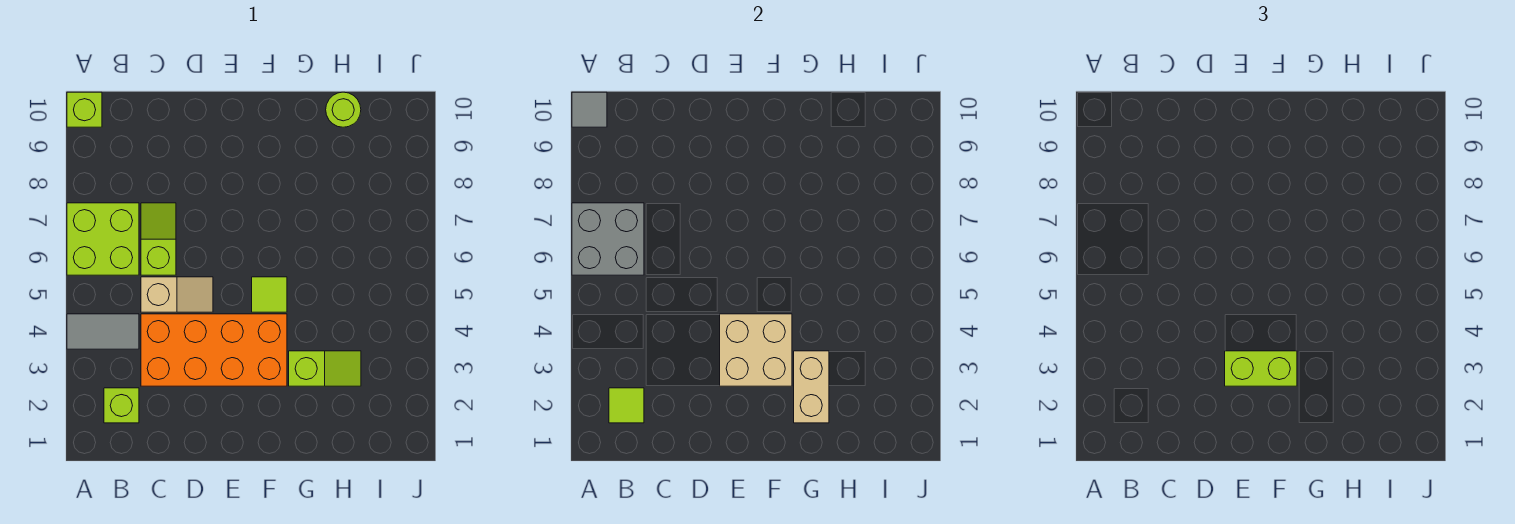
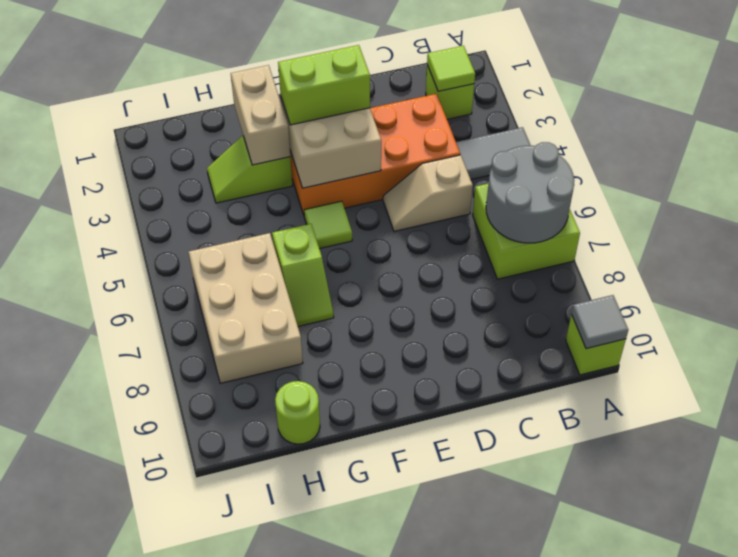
grey 2x2 brick [572,203,644,275] -> grey 2x2 round brick [486,142,574,243]
lime 1x2 slope [141,203,176,275] -> lime 1x2 slope moved to [272,224,334,326]
none -> tan 2x3 brick [189,233,303,383]

